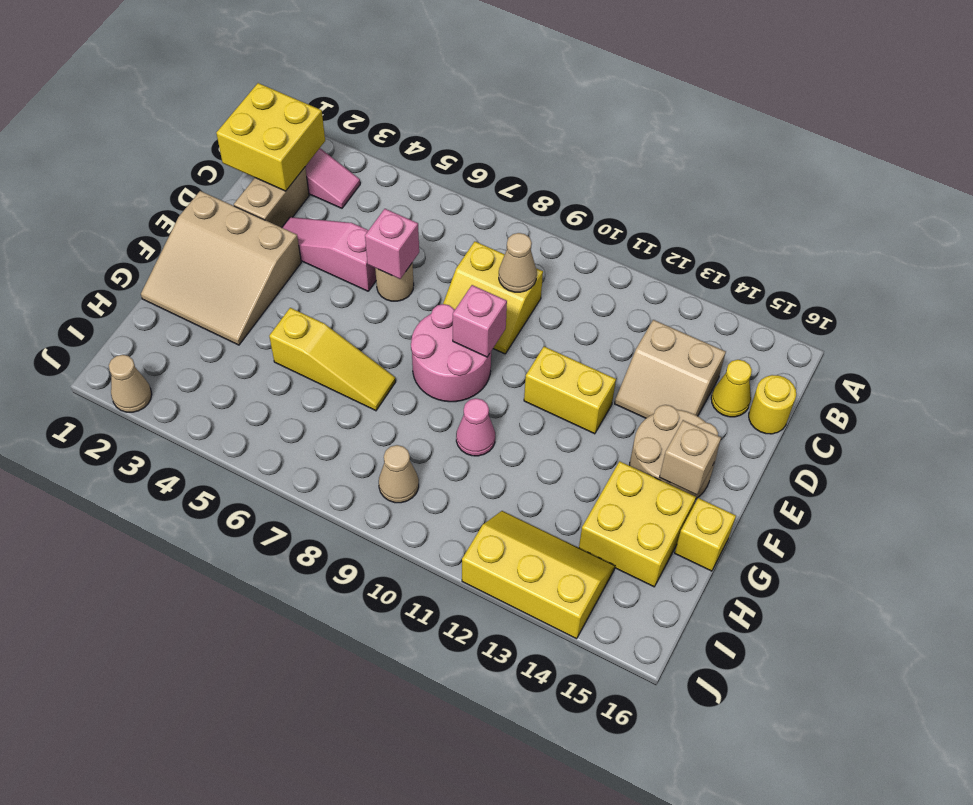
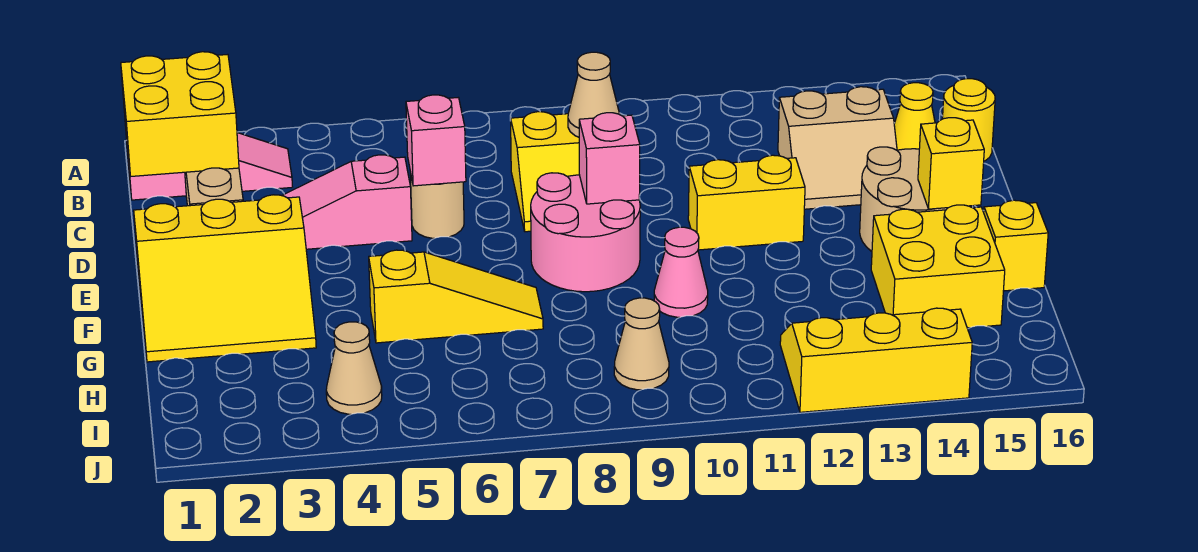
tan 3x3 slope [141,191,301,345] -> yellow 3x3 slope [134,195,316,362]
tan 1x1 brick [659,420,721,495] -> yellow 1x1 brick [918,118,984,209]
tan 1x1 cone [109,355,152,412] -> tan 1x1 cone moved to [326,322,382,414]

